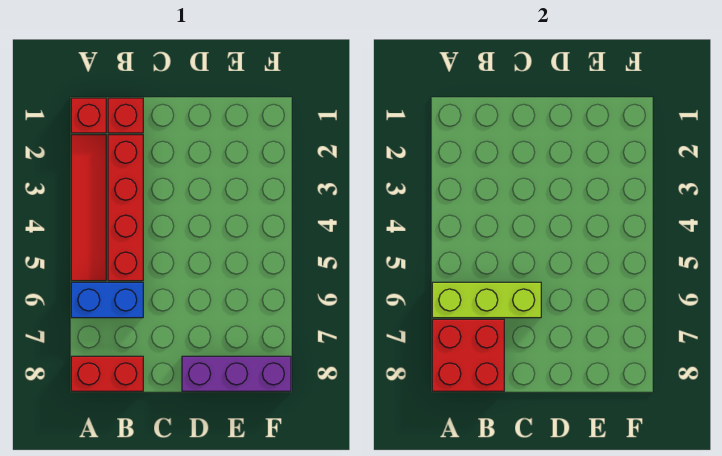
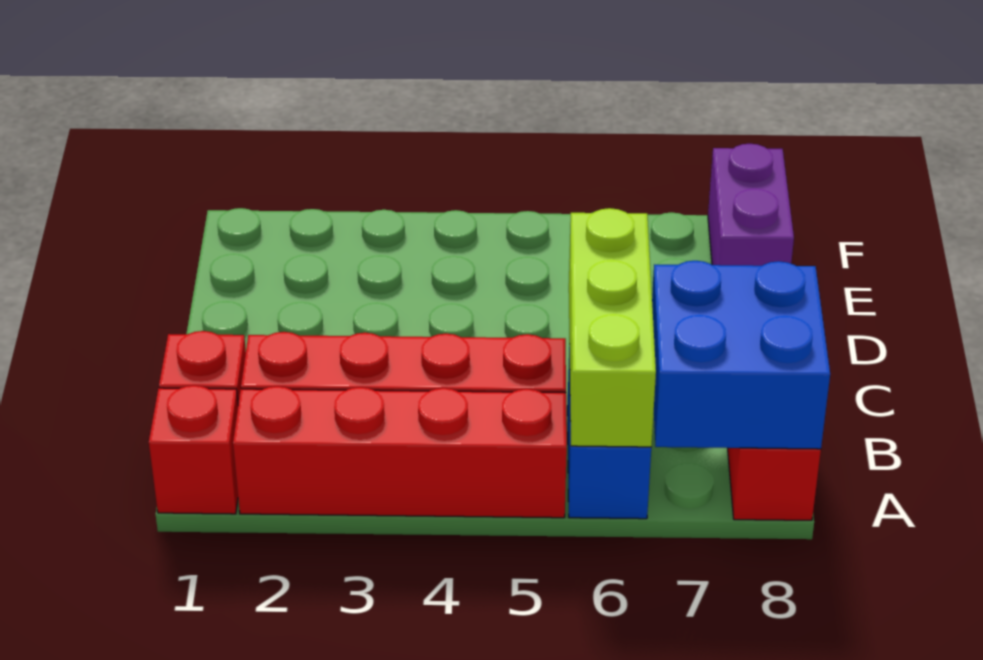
red 1x4 tile [71,135,106,281] -> red 1x4 brick [233,386,567,518]
red 2x2 brick [432,319,504,391] -> blue 2x2 brick [652,261,830,449]
purple 1x3 brick [182,356,291,391] -> purple 1x2 brick [708,144,794,266]

